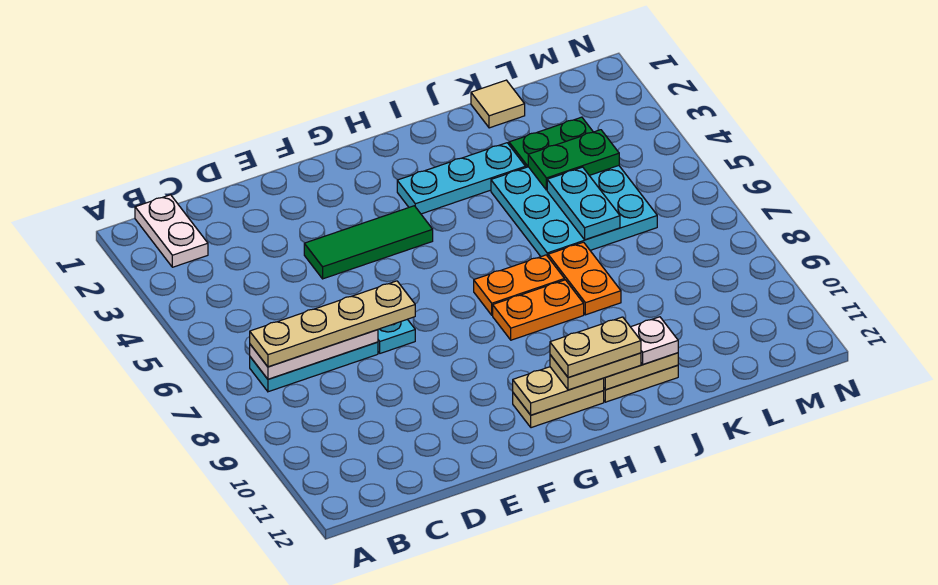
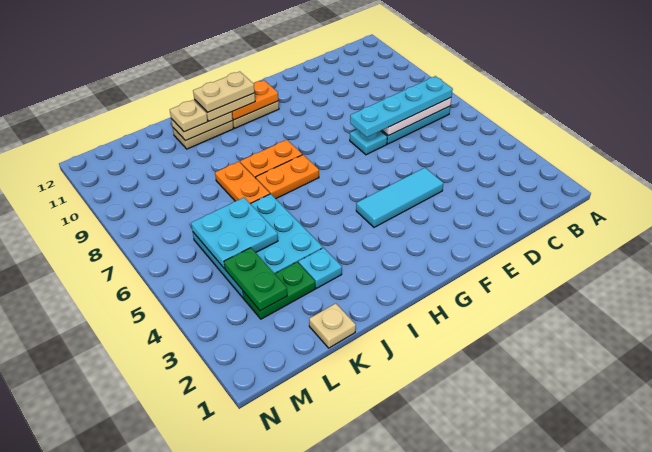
white 1x2 plate [135,195,208,267] -> none
tan 1x4 plate [250,281,415,367] -> cyan 1x4 plate [350,76,453,137]
green 1x3 tile [304,206,433,279] -> cyan 1x3 tile [356,168,443,227]
tan 1x2 plate [513,367,604,415] -> orange 1x2 plate [232,80,278,120]
cyan 1x3 plate [397,143,526,214] -> cyan 1x1 plate [298,248,342,288]
white 1x1 plate [631,317,678,364] -> tan 1x1 plate [170,100,208,132]
tan 1x1 tile [471,80,525,128] -> tan 1x1 plate [309,303,356,348]
green 1x2 plate [528,130,619,190] -> green 1x2 plate turned to [224,248,287,311]
cyan 1x2 plate [547,167,620,240] -> cyan 2x2 plate [191,198,278,269]

